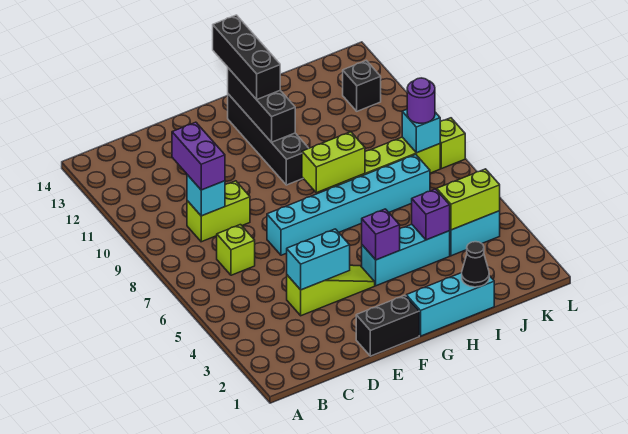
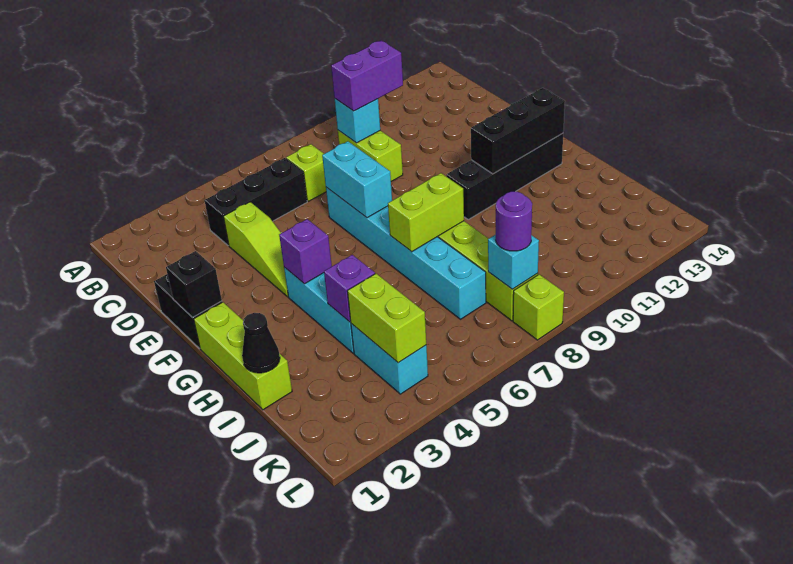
cyan 1x2 brick [287,229,350,290] -> cyan 1x2 brick moved to [322,141,392,218]
cyan 1x3 brick [406,273,494,336] -> lime 1x3 brick [194,302,292,410]
lime 1x2 brick [302,132,365,193] -> lime 1x2 brick turned to [388,173,464,252]
black 1x3 brick [213,15,280,100] -> black 1x3 brick moved to [204,158,307,246]
black 1x1 brick [343,61,381,111] -> black 1x1 brick moved to [166,251,222,318]

